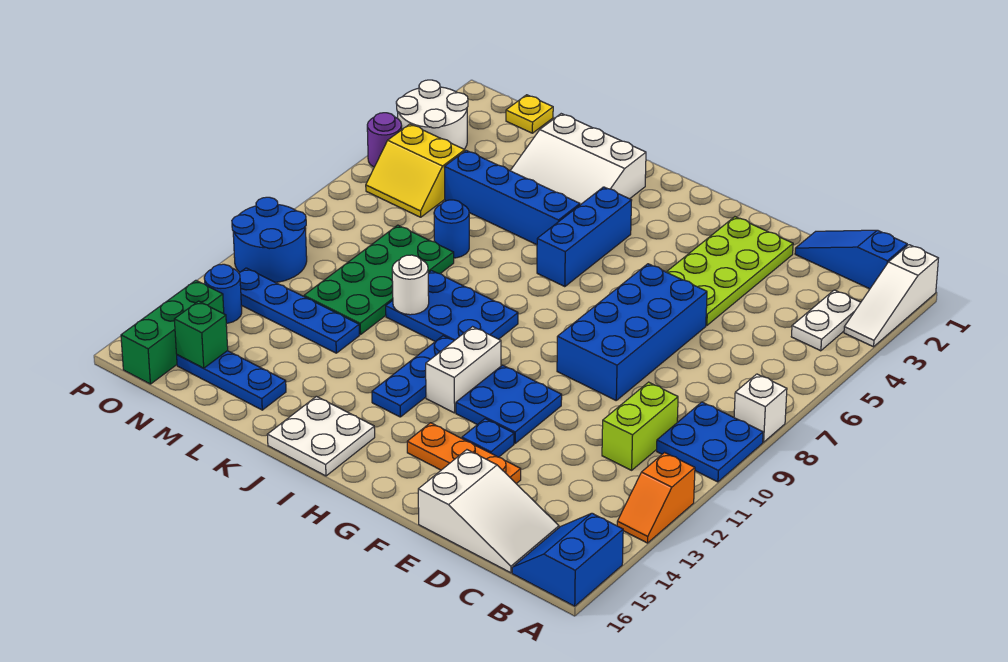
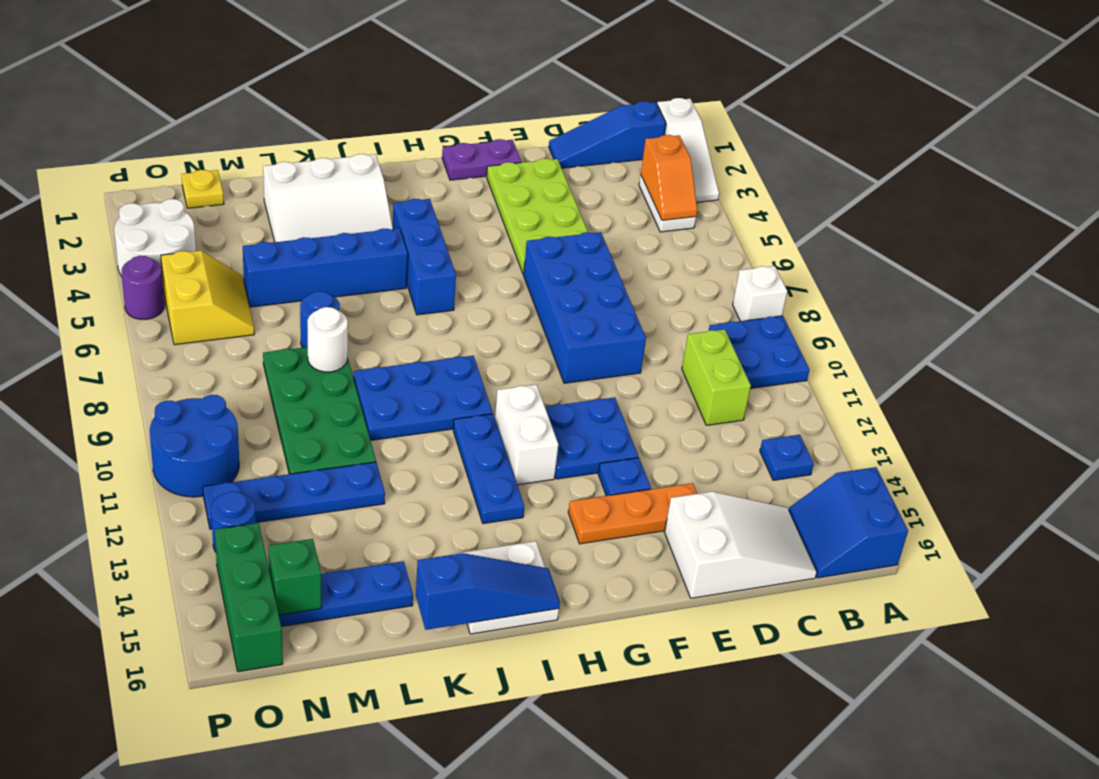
orange 1x2 slope [617,453,695,543] -> orange 1x2 slope moved to [641,135,697,220]
none -> blue 1x1 plate [760,435,814,480]
none -> purple 1x2 plate [442,139,521,180]
none -> blue 1x3 slope [416,553,560,630]
white 1x1 round brick [392,255,429,315] -> white 1x1 round brick moved to [307,307,348,372]
yellow 2x2 slope [366,124,465,217] -> yellow 2x2 slope turned to [161,251,254,345]

